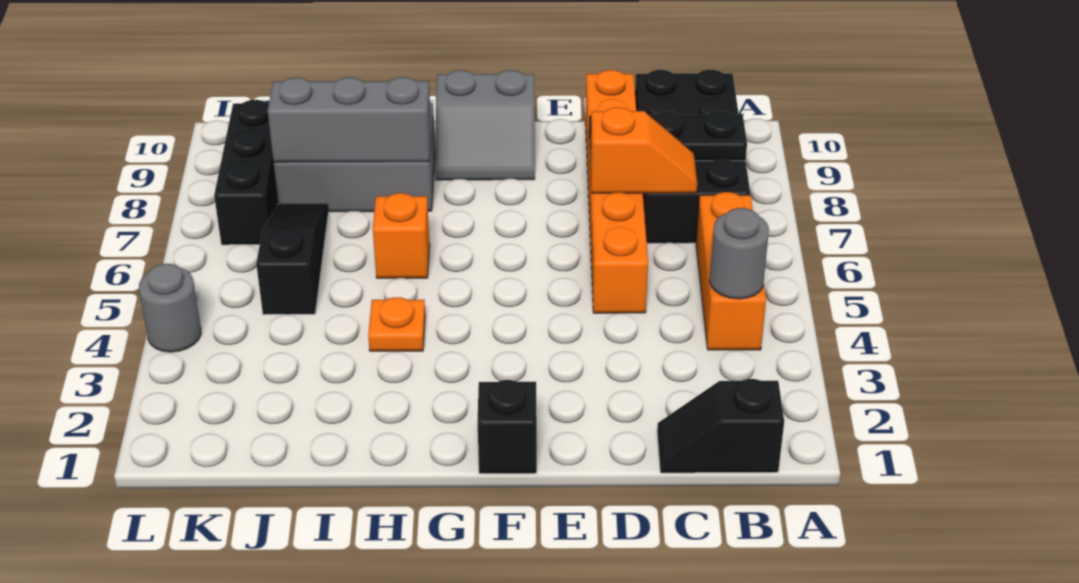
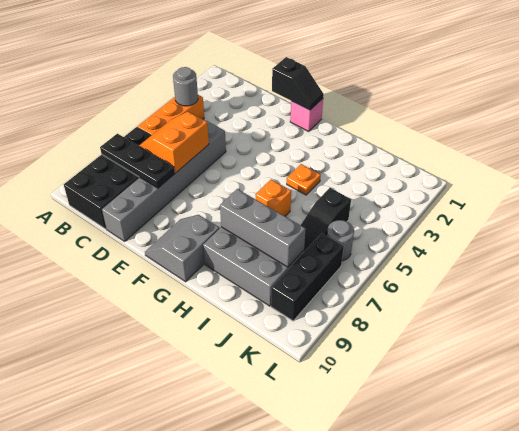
black 1x2 slope [657,379,784,473] -> black 1x2 slope moved to [272,57,324,110]
orange 1x2 slope [590,107,697,194] -> orange 2x2 slope [139,112,209,173]
orange 1x6 brick [585,70,648,313] -> grey 1x6 brick [102,121,226,241]
black 1x1 brick [478,380,537,474] -> pink 1x1 brick [290,99,323,131]
grey 2x2 slope [436,70,535,180] -> grey 2x2 slope turned to [145,215,219,282]
grey 1x1 round brick [139,264,201,352] -> grey 1x1 round brick moved to [327,220,354,261]

